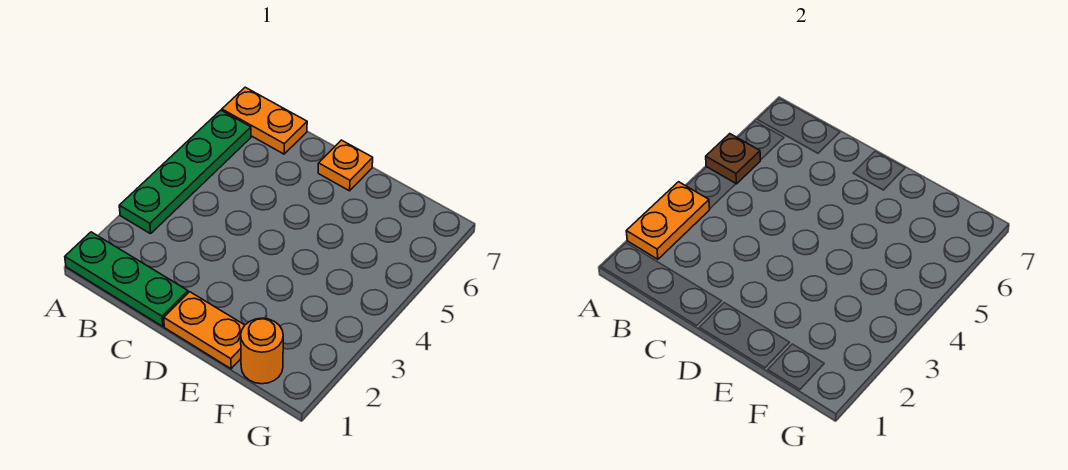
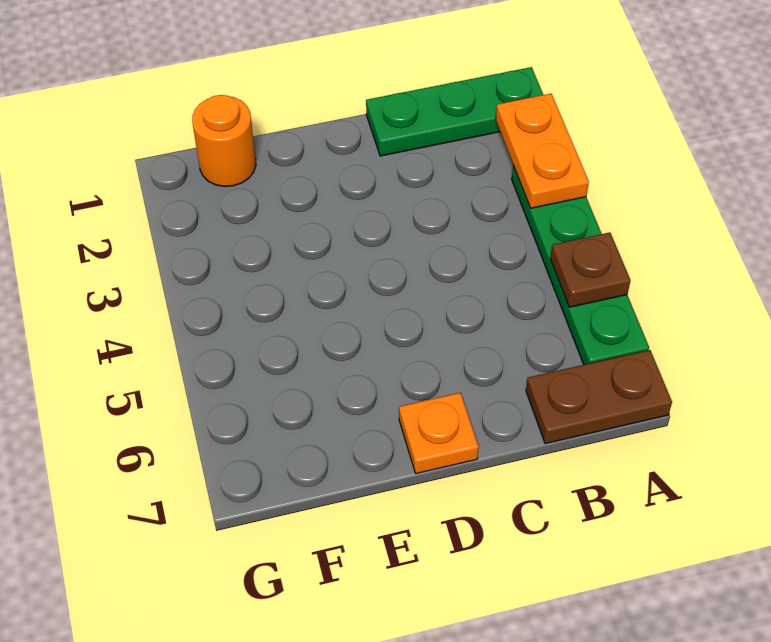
orange 1x2 plate [222,87,307,154] -> brown 1x2 plate [526,350,672,444]
orange 1x2 plate [164,292,245,369] -> none

